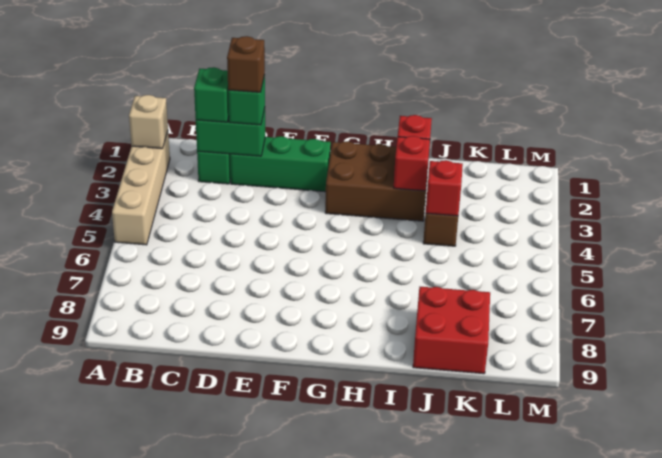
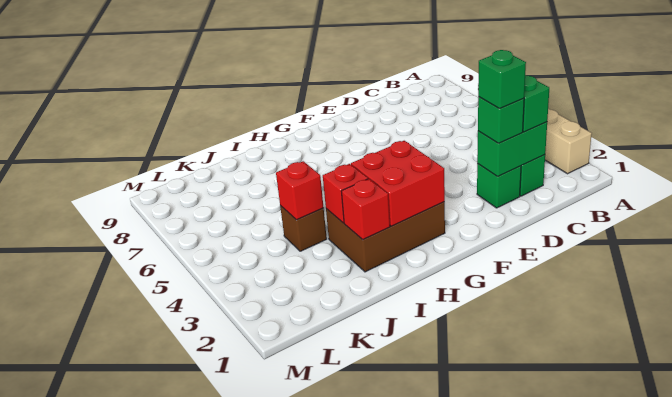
tan 1x1 brick [129,95,168,149] -> none
green 1x3 brick [230,136,331,192] -> green 1x1 brick [477,164,521,208]
brown 1x1 brick [227,36,265,92] -> green 1x1 brick [478,50,526,108]
red 2x2 brick [413,287,490,374] -> red 2x2 brick moved to [351,141,445,226]

